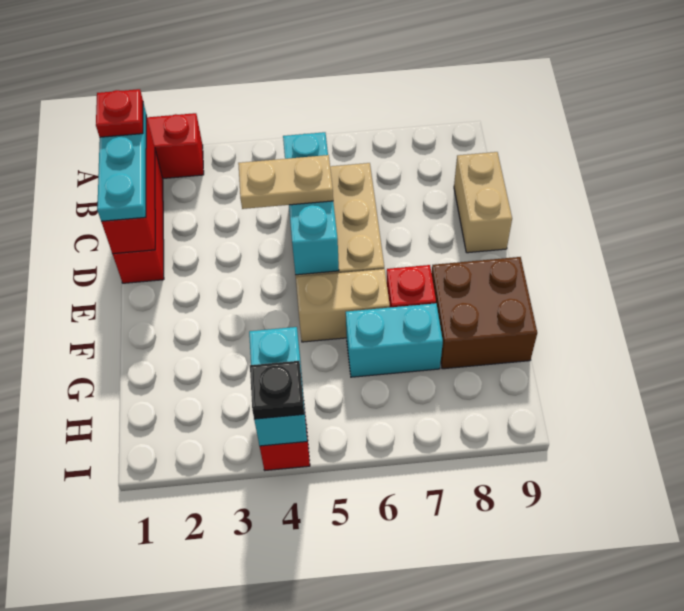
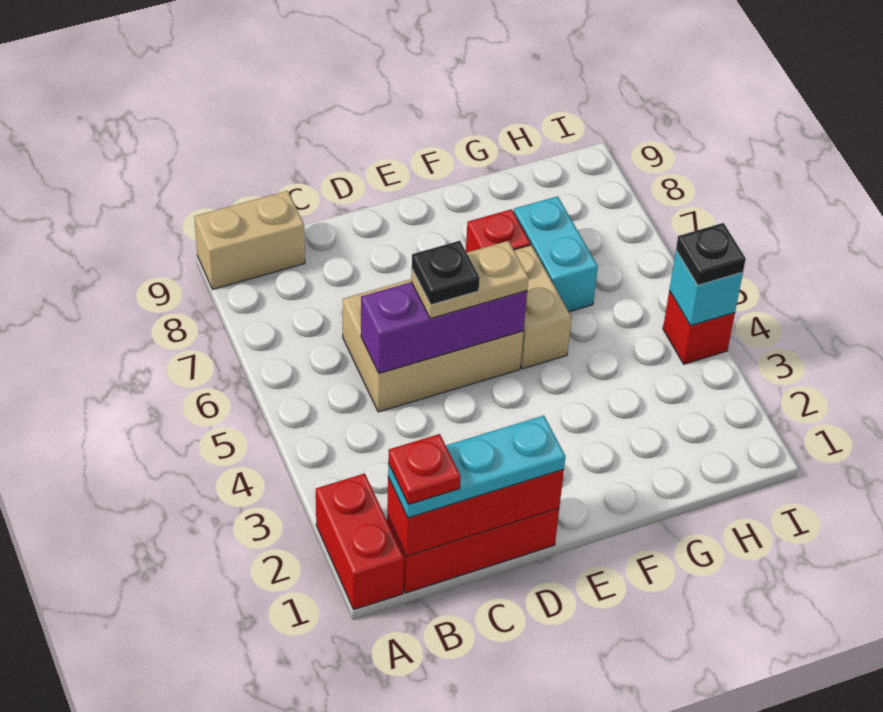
cyan 1x3 brick [283,132,339,275] -> purple 1x3 brick [361,282,527,373]
tan 1x2 brick [454,152,512,253] -> tan 1x2 brick moved to [194,191,305,289]
tan 1x2 plate [238,155,333,209] -> tan 1x2 plate turned to [411,241,528,319]
none -> black 1x1 plate [412,241,480,305]
brown 2x2 brick [432,257,537,369] -> none
cyan 1x2 brick [249,327,307,446] -> cyan 1x1 brick [669,250,743,326]

